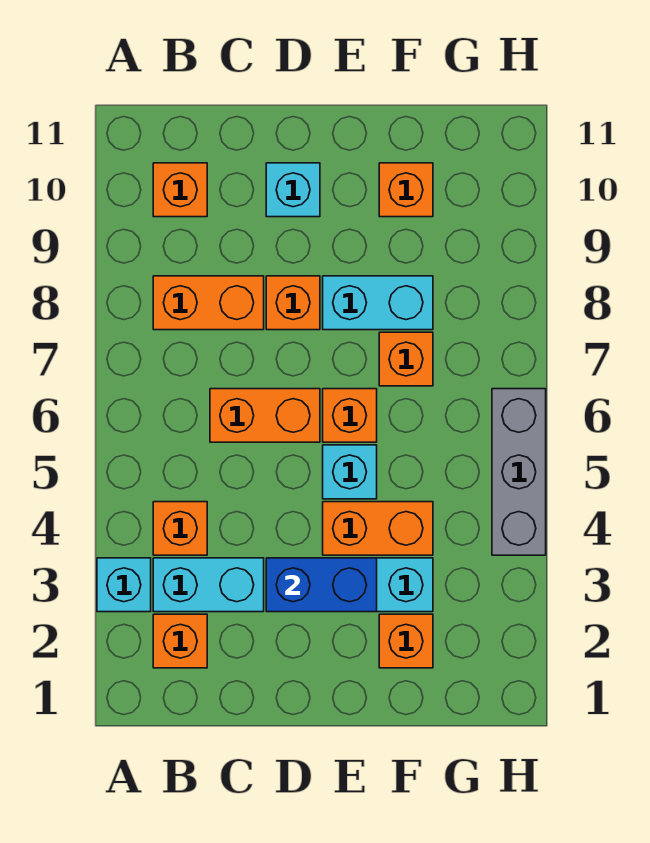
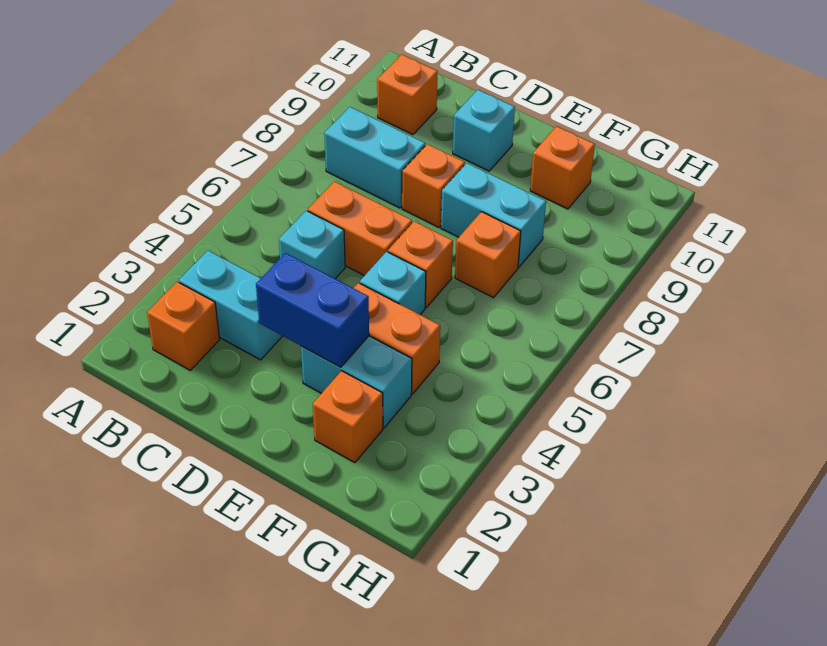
cyan 1x1 brick [97,558,151,612] -> cyan 1x1 brick moved to [279,211,345,279]
orange 1x1 brick [153,502,207,555] -> none
orange 1x2 brick [153,276,264,330] -> cyan 1x2 brick [324,107,425,208]
grey 1x3 brick [492,389,546,555] -> none

